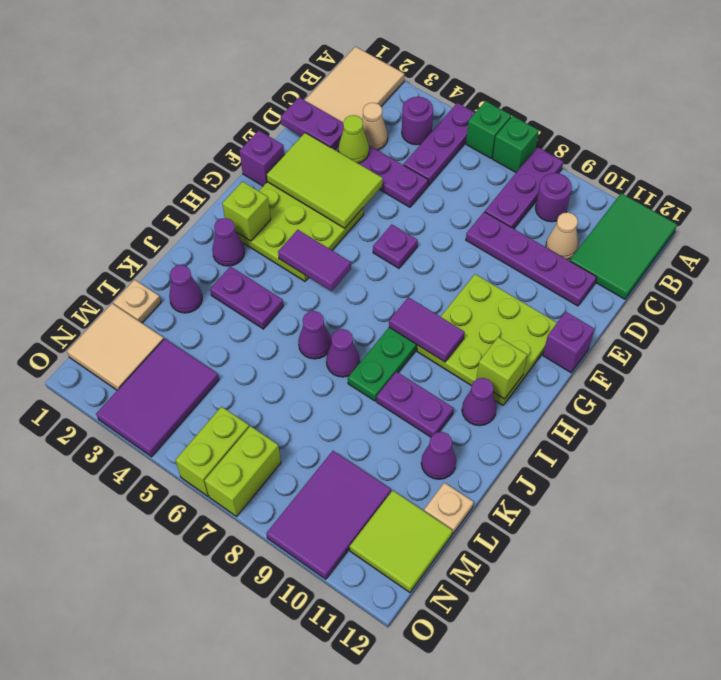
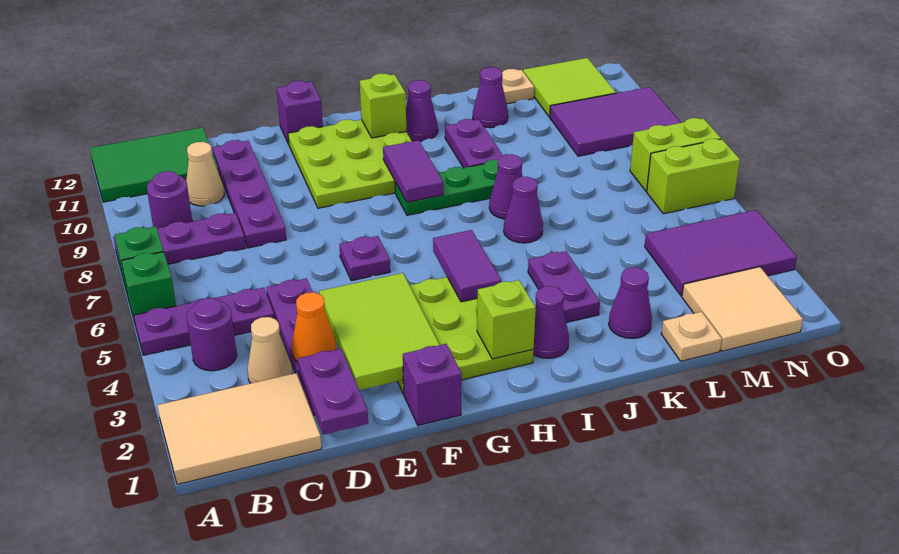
lime 1x1 cone [338,115,369,163] -> orange 1x1 cone [292,292,336,362]

